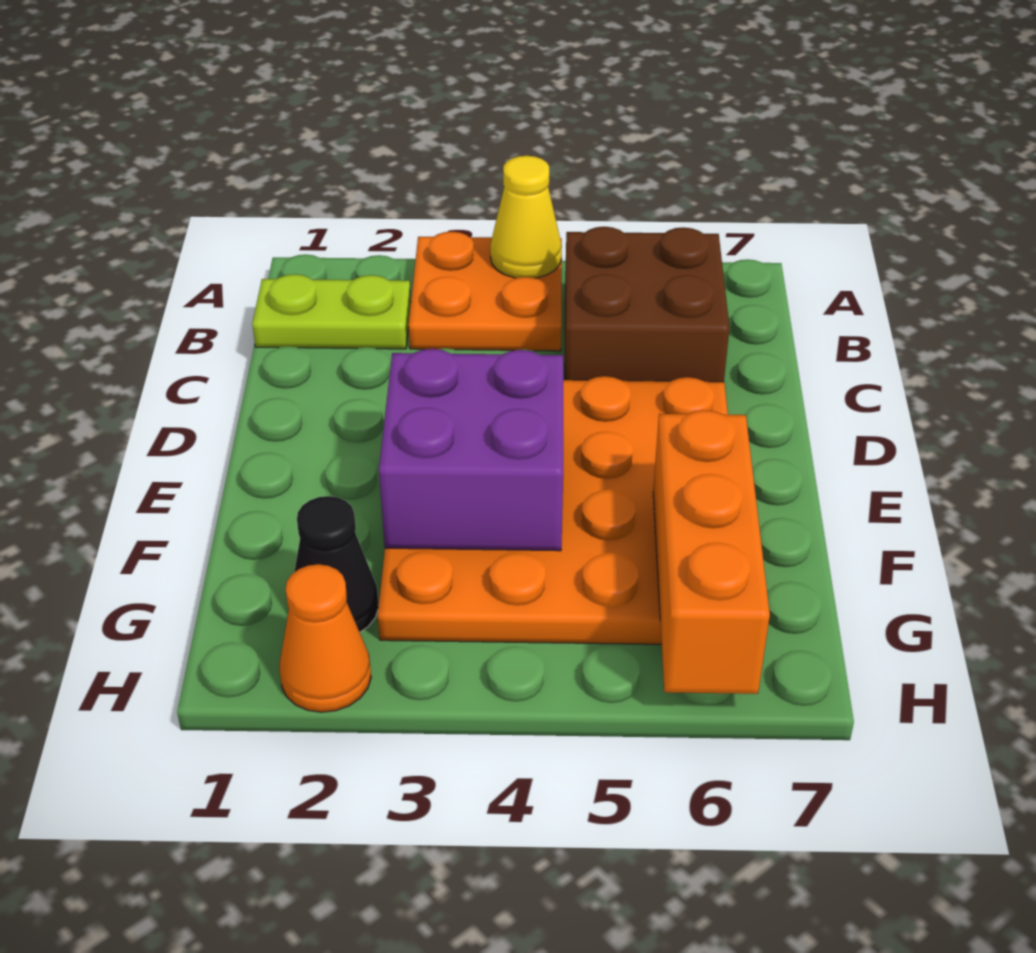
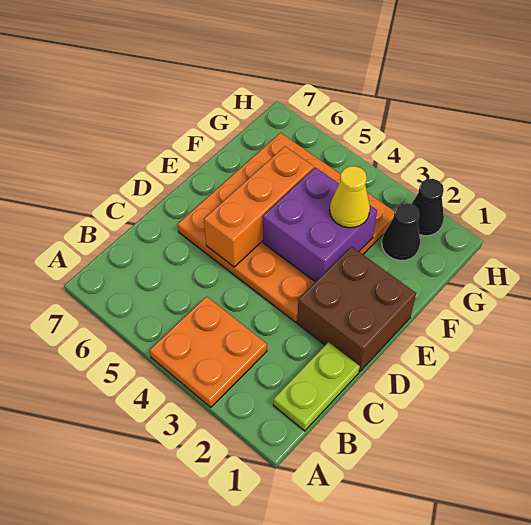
yellow 1x1 cone [490,156,562,278] -> yellow 1x1 cone moved to [330,166,370,228]
lime 1x2 plate [252,274,411,349] -> lime 1x2 plate turned to [273,342,360,431]
brown 2x2 brick [565,227,730,382] -> brown 2x2 brick moved to [297,247,416,372]
orange 1x3 brick [653,410,770,694] -> orange 1x3 brick moved to [204,146,314,267]
orange 1x1 cone [279,564,371,712] -> black 1x1 cone [411,179,444,236]

